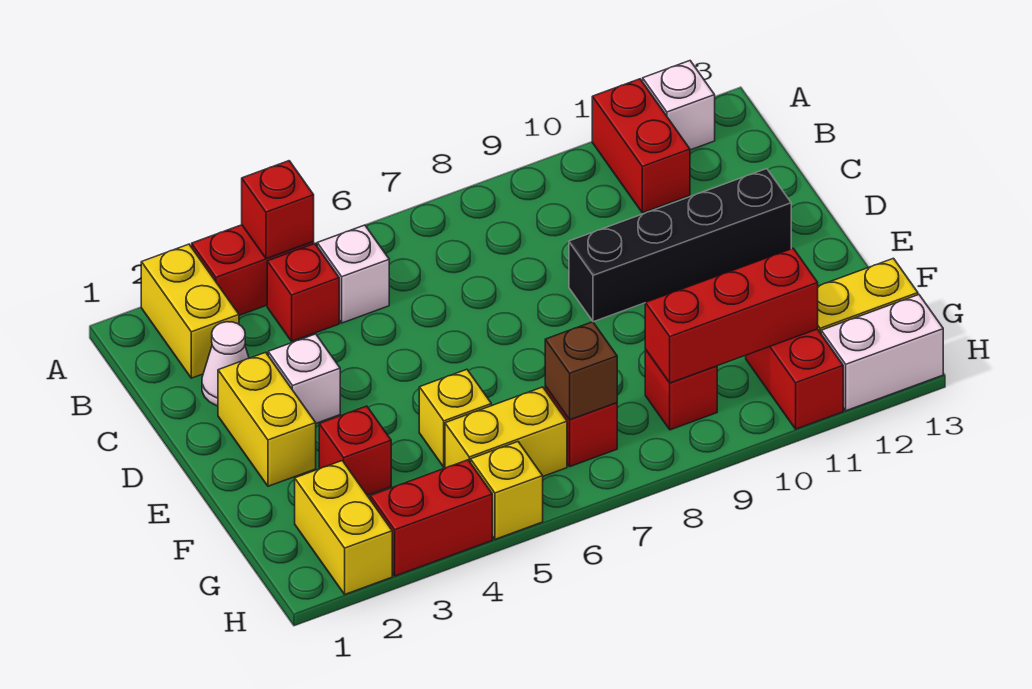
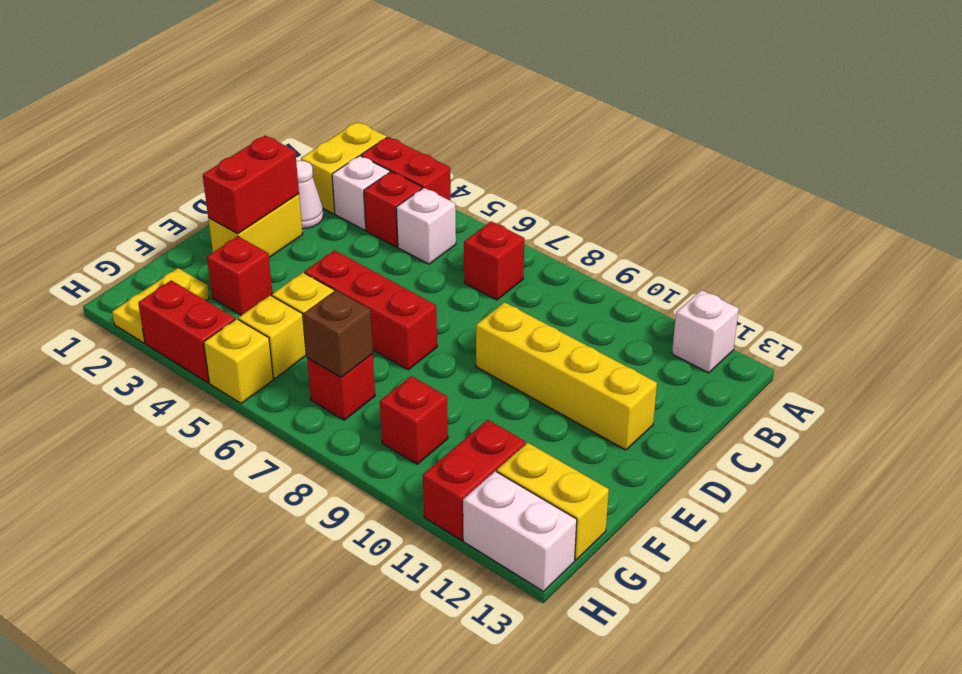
red 1x1 brick [242,161,314,259] -> red 1x1 brick moved to [464,221,524,300]
red 1x2 brick [592,79,690,213] -> red 1x2 brick moved to [203,135,299,234]
white 1x1 brick [268,334,340,423] -> white 1x1 brick moved to [332,156,390,230]
black 1x4 brick [569,169,791,322] -> yellow 1x4 brick [476,302,657,450]
yellow 1x2 brick [295,461,392,594] -> yellow 1x2 plate [112,268,209,343]
yellow 1x2 brick [445,387,567,476] -> yellow 1x1 brick [238,295,306,378]
red 1x3 brick [645,248,818,383] -> red 1x3 brick moved to [304,250,437,370]

